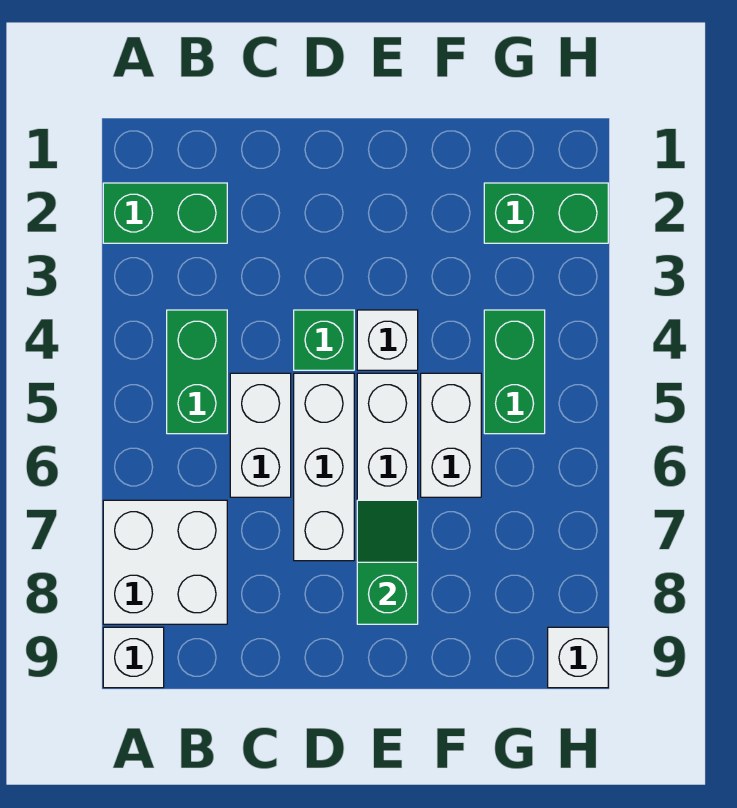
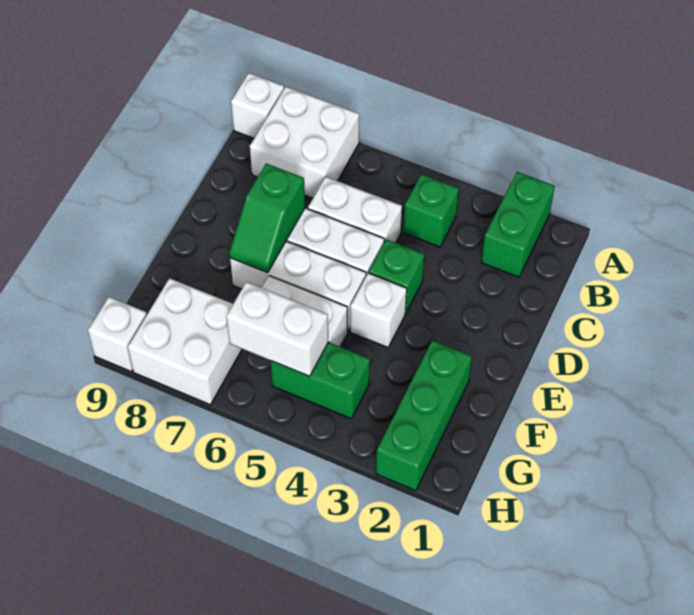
green 1x2 brick [167,310,227,434] -> green 1x1 brick [403,174,459,247]
green 1x2 slope [357,500,418,624] -> green 1x2 slope turned to [230,164,305,273]
green 1x2 brick [484,183,608,243] -> green 1x3 brick [376,340,472,491]
none -> white 1x2 brick [226,282,328,376]
none -> white 2x2 brick [128,278,242,405]

